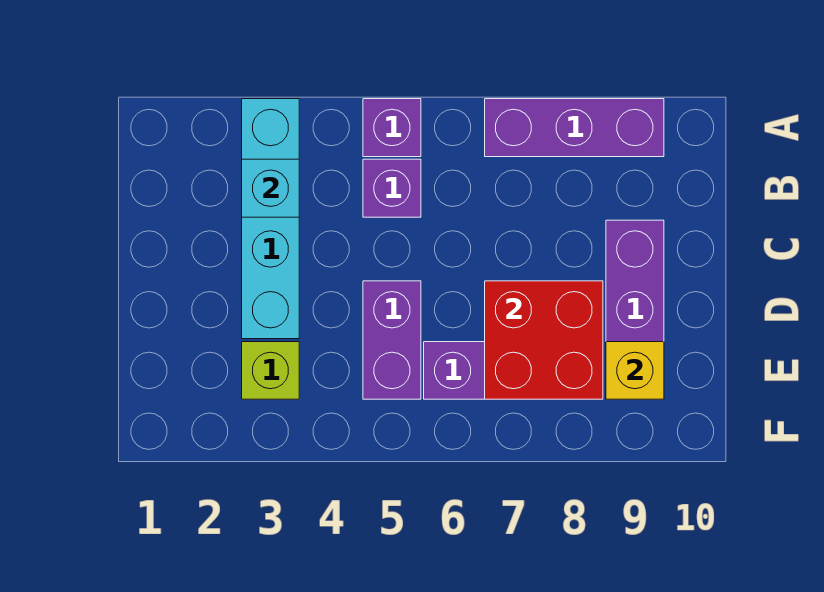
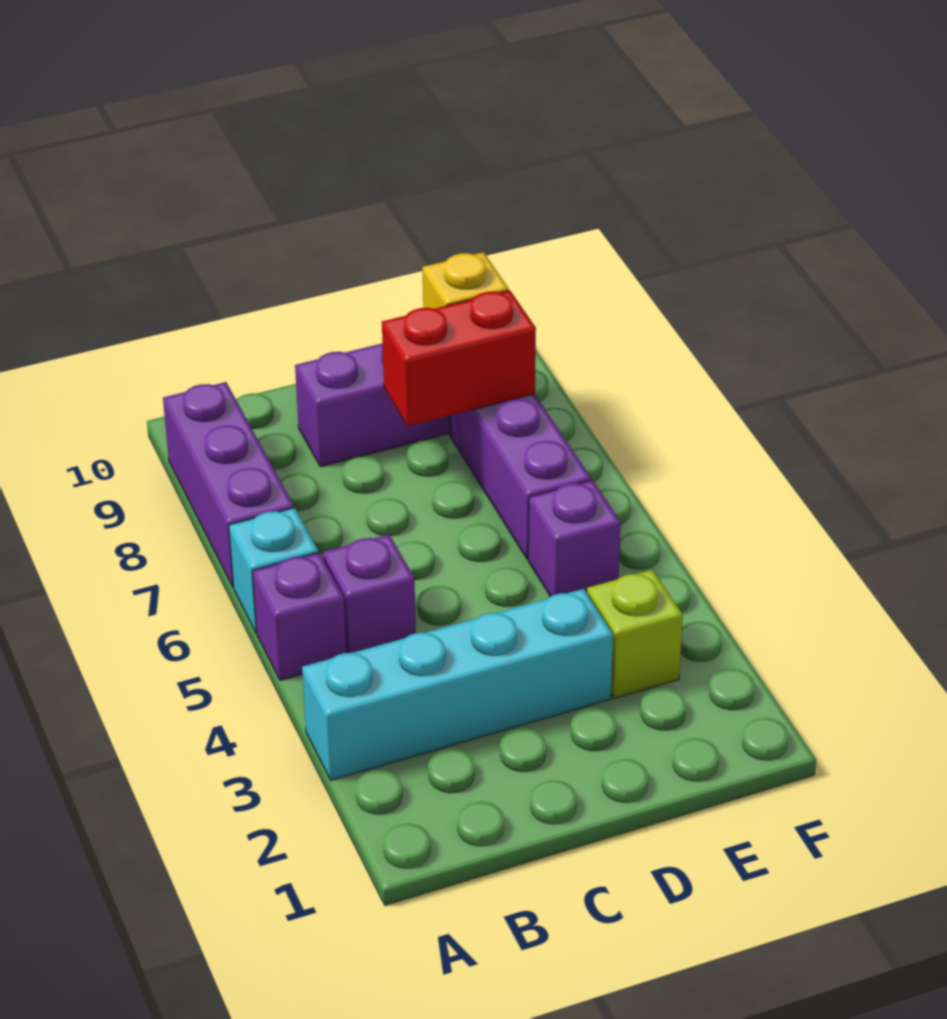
cyan 1x1 brick [242,159,299,217] -> cyan 1x1 brick moved to [229,508,318,633]
purple 1x2 brick [363,281,421,399] -> purple 1x1 brick [528,480,621,597]
red 2x2 brick [485,281,603,399] -> red 1x2 brick [382,290,536,426]

